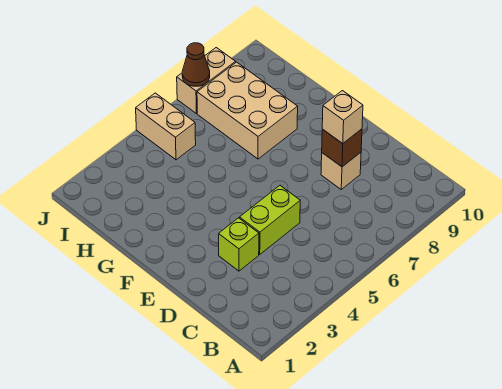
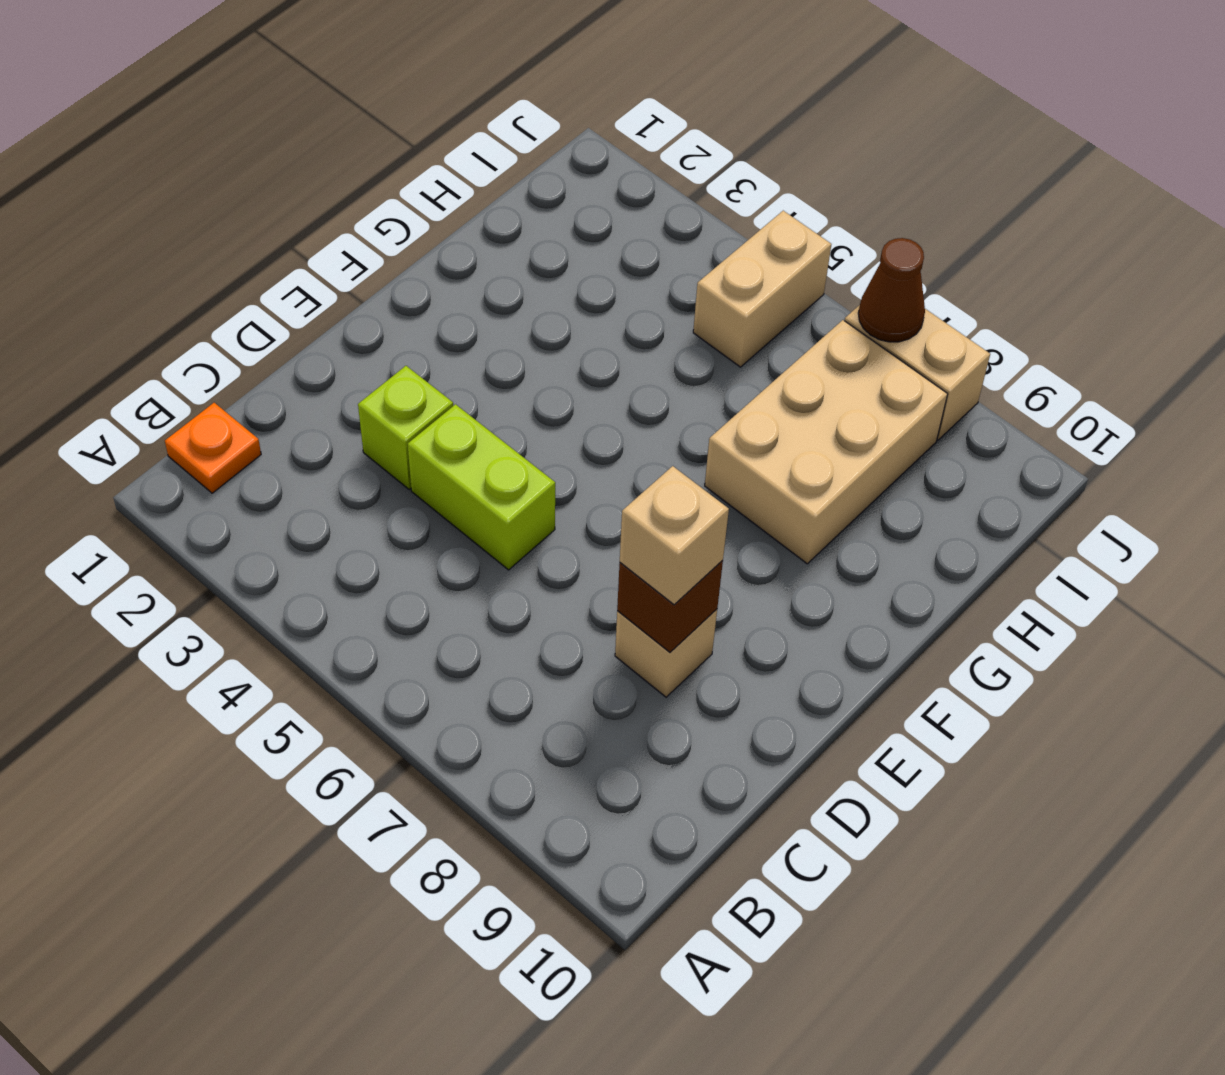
none -> orange 1x1 plate [165,403,261,493]

